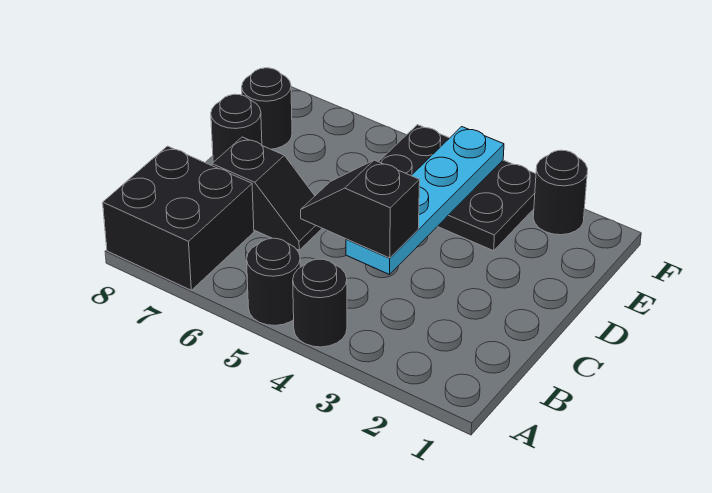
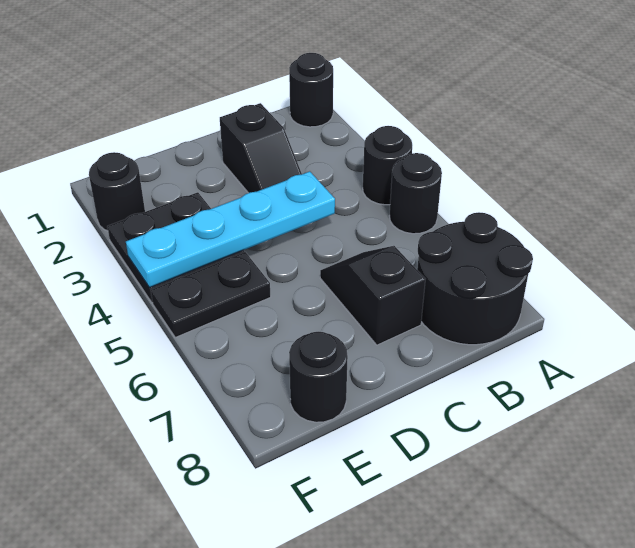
black 2x2 brick [103,146,254,290] -> black 2x2 round brick [417,212,533,345]
black 1x2 slope [301,160,420,258] -> black 1x2 slope moved to [220,103,302,193]
black 1x1 round brick [211,94,262,162] -> black 1x1 round brick moved to [289,53,333,127]

